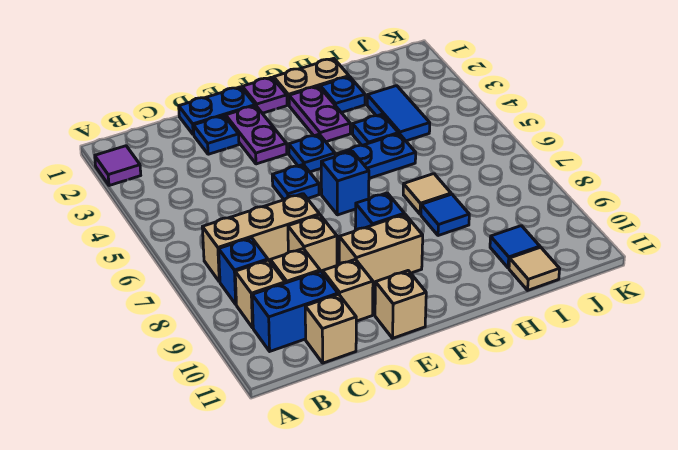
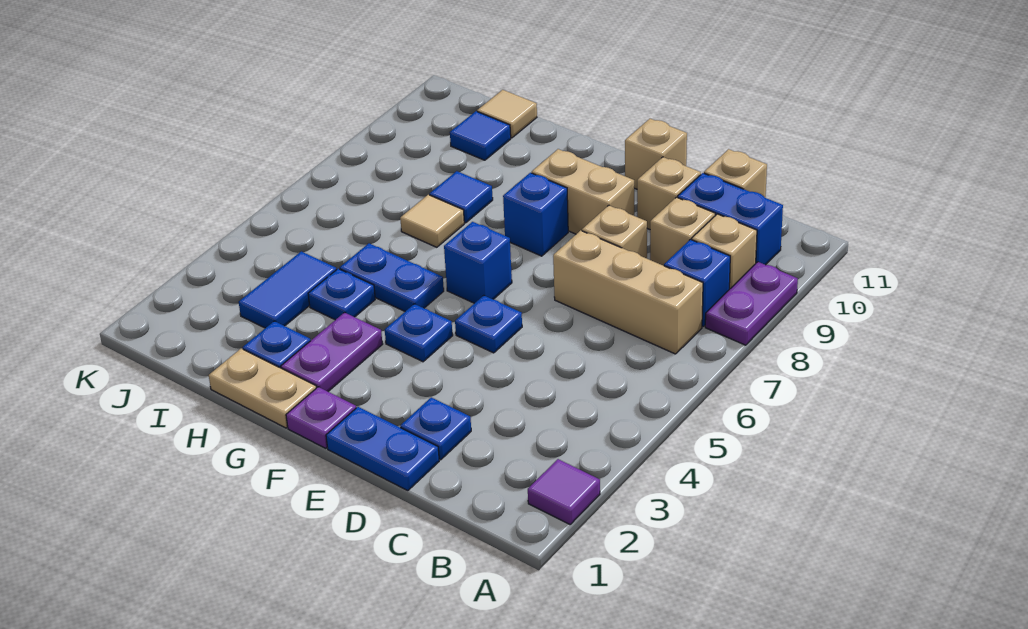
purple 1x2 plate [226,106,287,164] -> purple 1x2 plate moved to [705,262,798,345]

